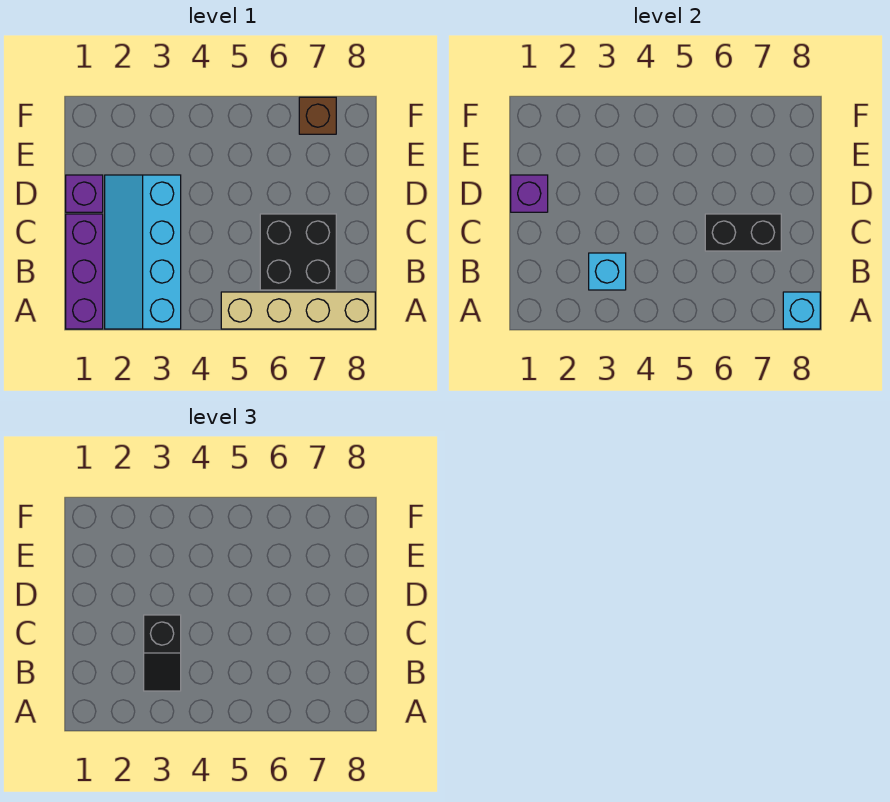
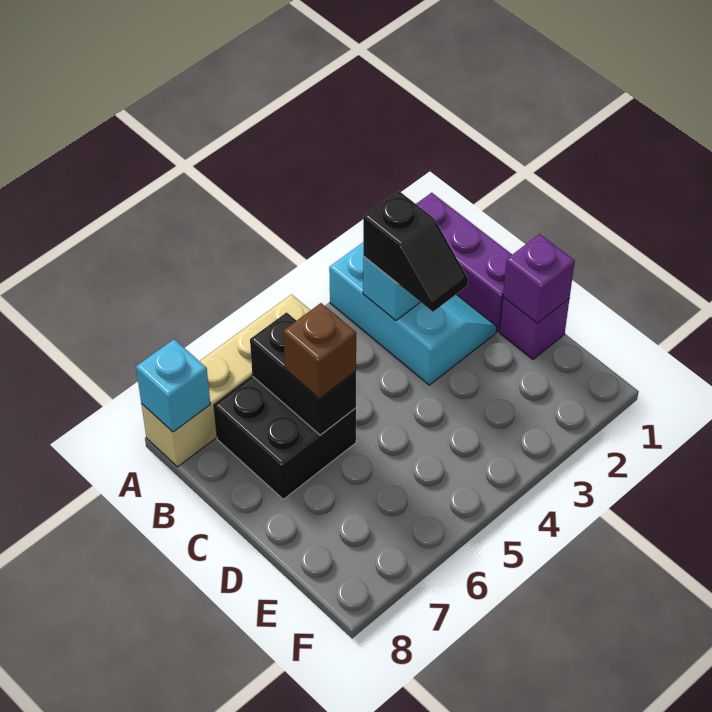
cyan 2x4 slope [105,175,181,329] -> cyan 2x3 slope [329,243,497,385]
black 1x2 slope [144,615,181,691] -> black 1x2 slope turned to [363,191,468,312]
black 1x2 brick [705,214,781,251] -> black 1x2 brick turned to [250,312,356,435]
brown 1x1 brick [299,97,336,134] -> brown 1x1 brick moved to [283,303,356,399]

